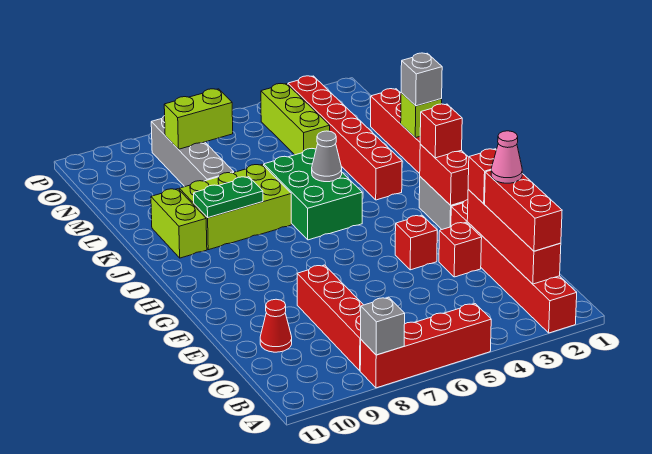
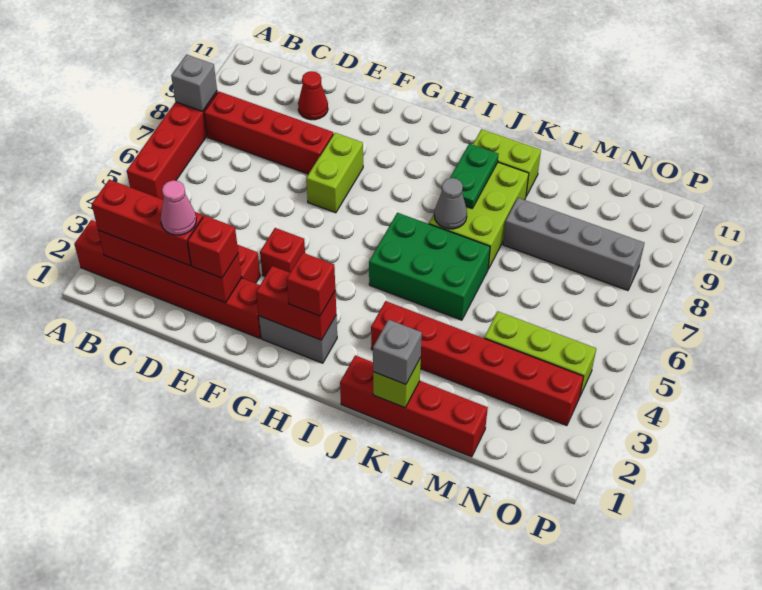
grey 1x1 cone [312,131,342,182] -> grey 1x1 cone moved to [434,178,467,229]
lime 1x2 brick [164,89,233,149] -> lime 1x2 brick moved to [306,133,363,213]

